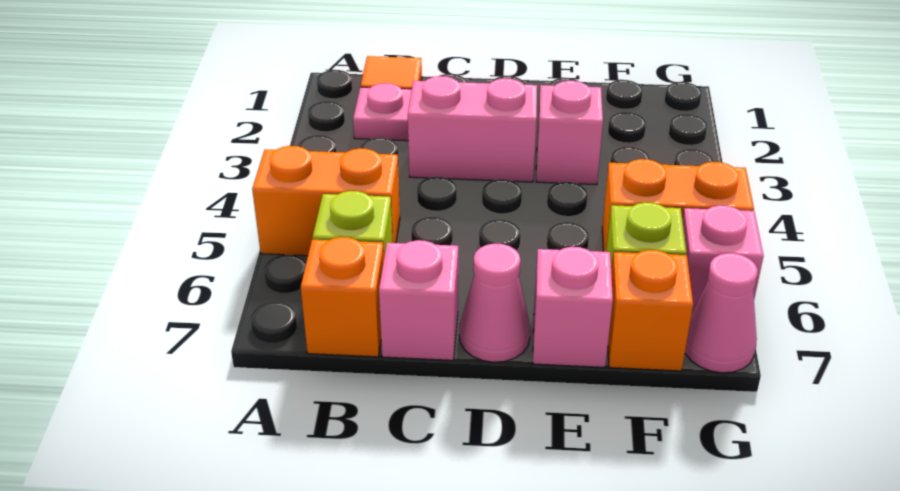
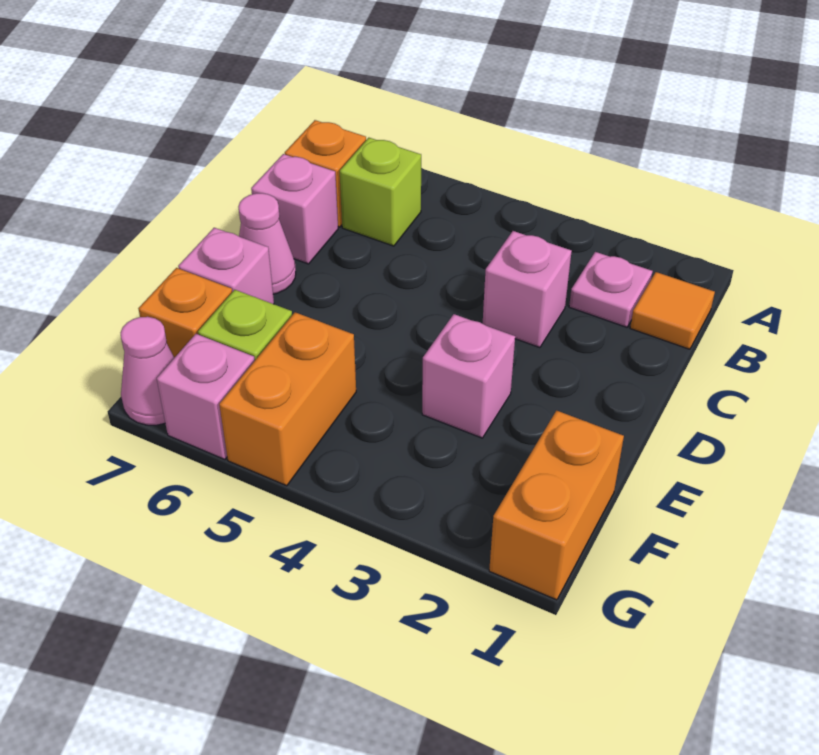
orange 1x2 brick [252,146,400,256] -> orange 1x2 brick moved to [489,411,624,600]
pink 1x2 brick [408,76,537,182] -> pink 1x1 brick [483,231,572,348]

